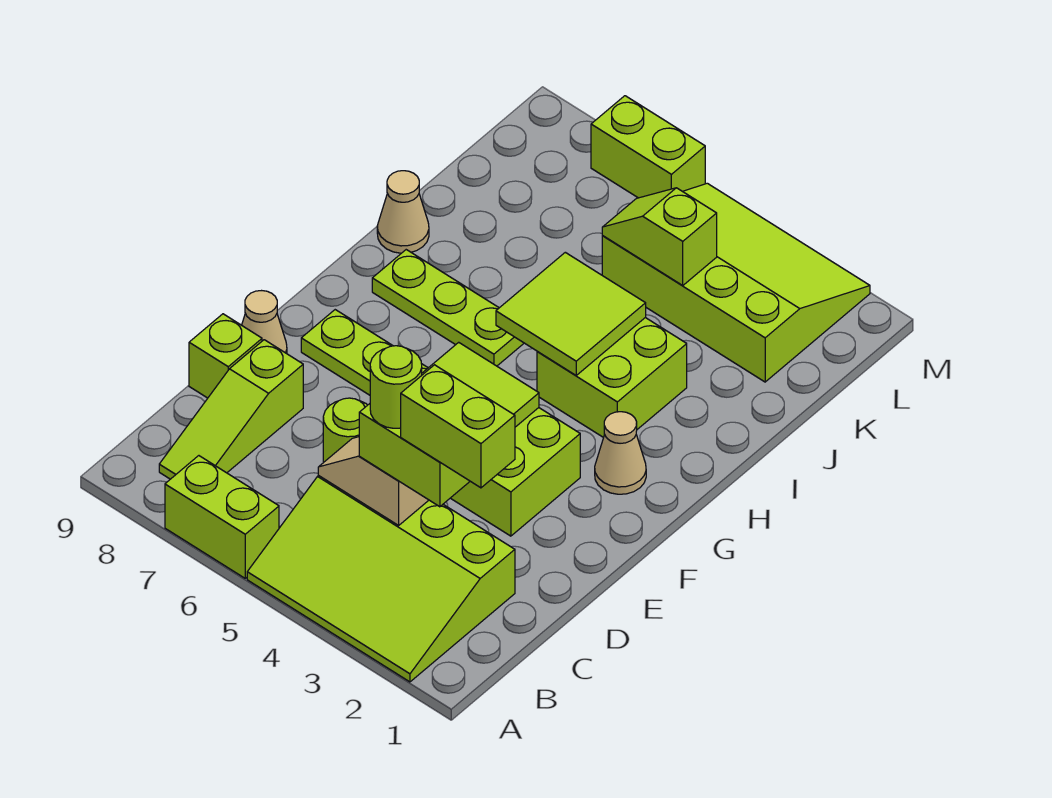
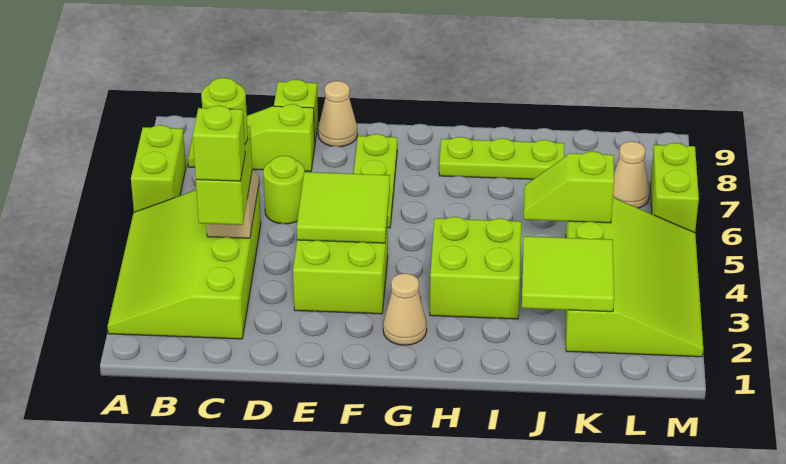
lime 1x2 brick [401,365,515,488] -> lime 1x1 brick [193,105,245,181]
lime 2x2 tile [496,252,646,375] -> lime 2x2 tile moved to [522,236,614,312]
lime 1x3 plate [372,250,524,366] -> lime 1x3 plate turned to [439,137,564,179]
tan 1x1 cone [377,171,429,253] -> tan 1x1 cone moved to [613,141,650,208]
lime 1x2 slope [602,188,717,286] -> lime 1x2 slope turned to [524,151,614,223]

